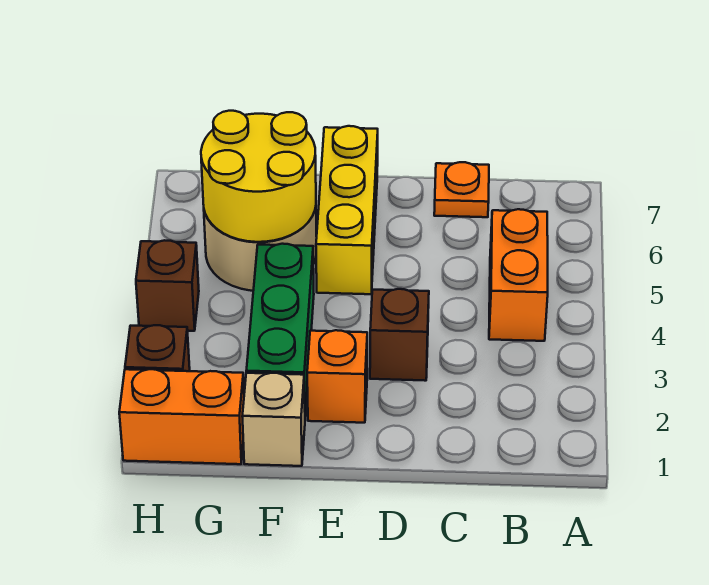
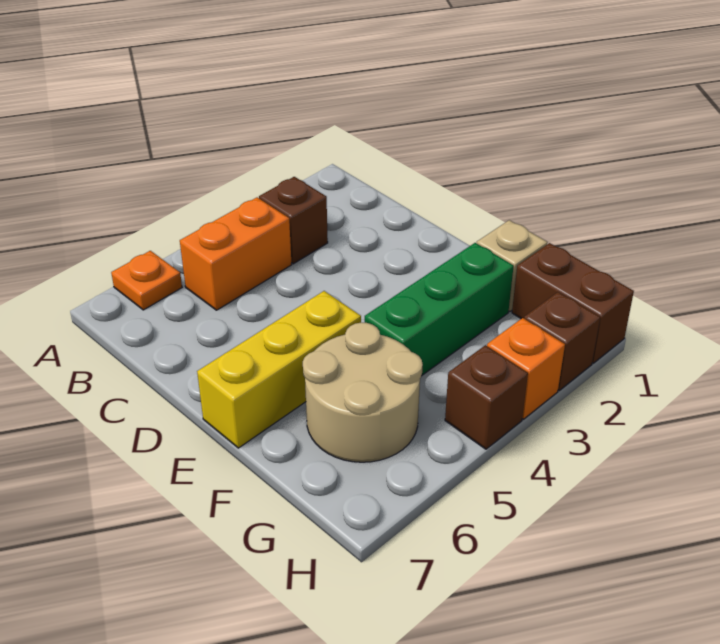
orange 1x1 plate [434,162,489,217] -> orange 1x1 plate moved to [111,251,182,310]
brown 1x1 brick [370,289,429,381] -> brown 1x1 brick moved to [259,177,328,264]
orange 1x1 brick [307,330,367,423] -> orange 1x1 brick moved to [487,318,565,419]
yellow 2x2 round brick [201,111,316,242] -> none
orange 1x2 brick [119,369,244,464] -> brown 1x2 brick [512,243,634,363]

